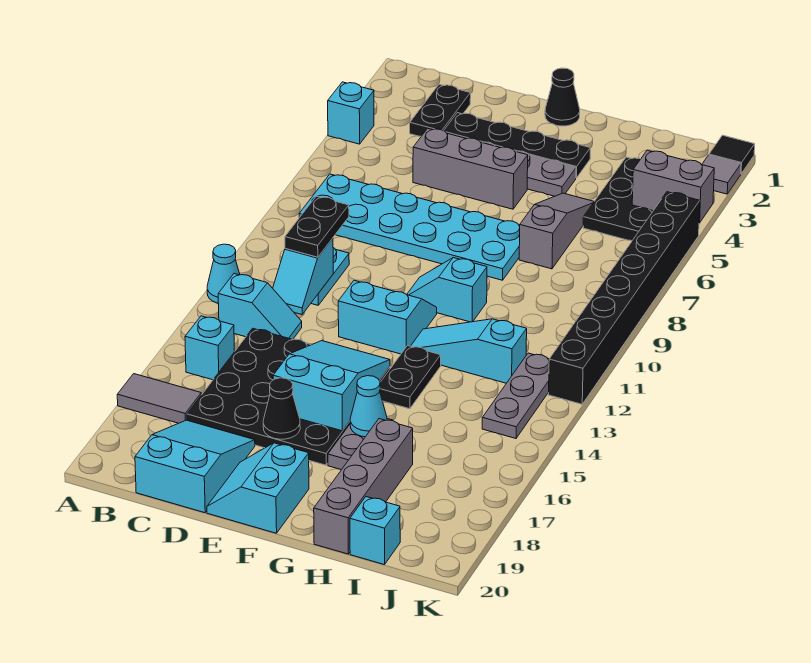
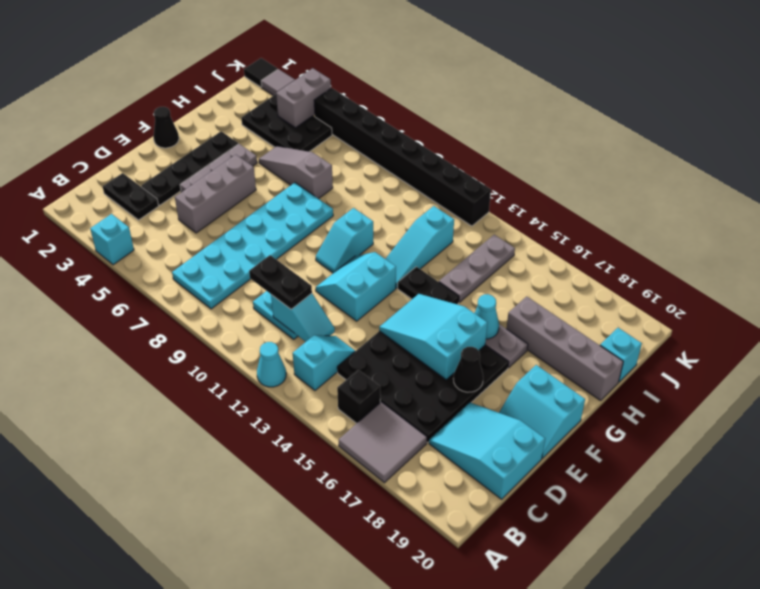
grey 1x2 tile [117,374,201,423] -> grey 2x2 tile [339,402,427,483]
cyan 1x1 brick [185,316,235,380] -> black 1x1 brick [337,370,380,423]
grey 1x3 plate [482,353,549,438] -> grey 1x3 plate turned to [439,235,515,302]

